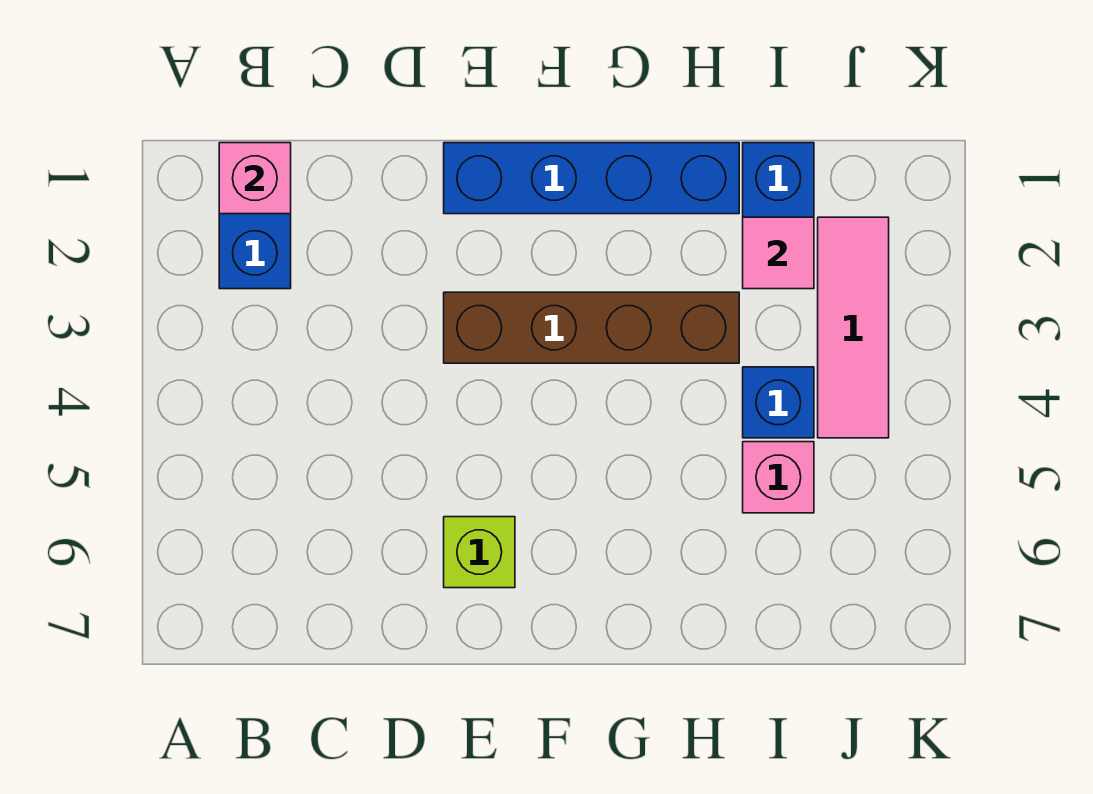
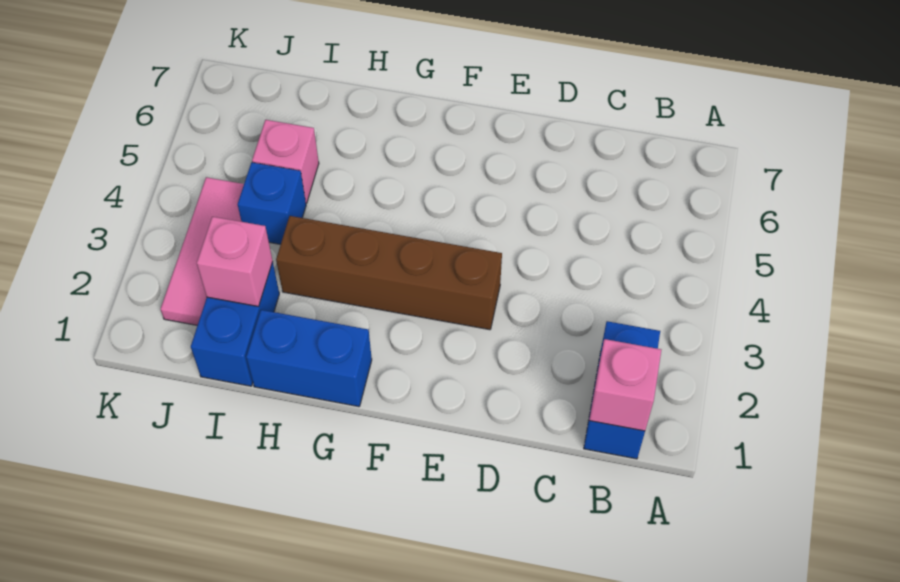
blue 1x4 brick [444,143,739,214] -> blue 1x2 brick [246,310,372,407]
lime 1x1 brick [444,517,515,588] -> none
pink 1x1 tile [743,217,814,289] -> pink 1x1 brick [197,217,273,307]

